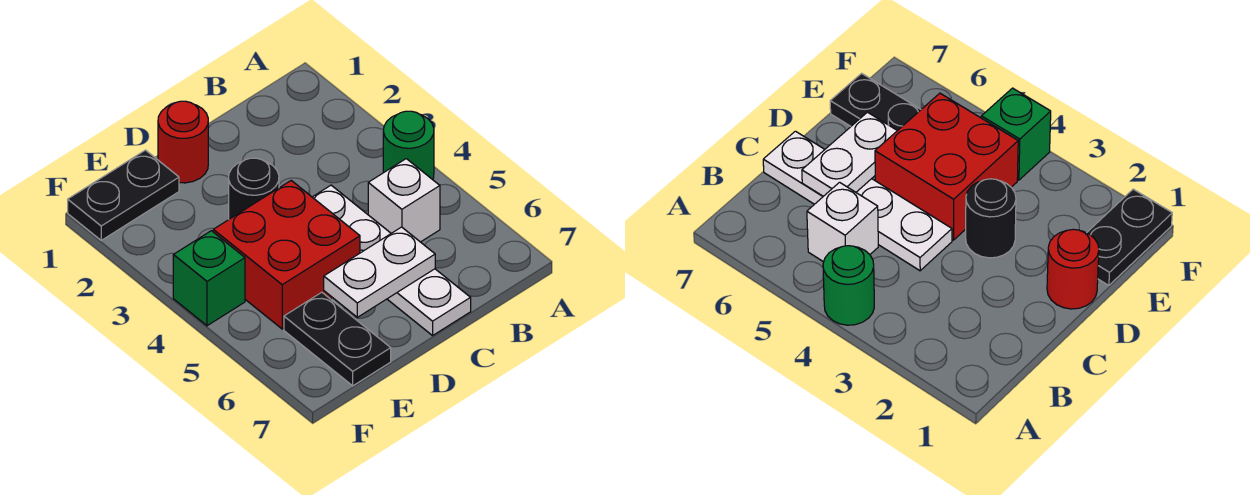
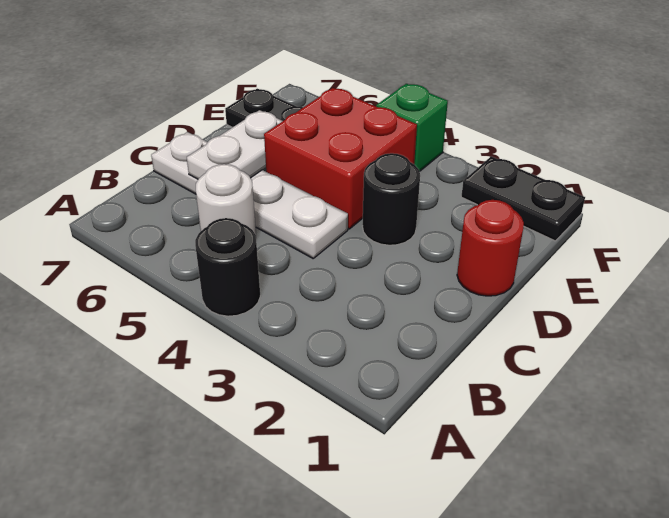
green 1x1 round brick [383,111,434,180] -> black 1x1 round brick [195,218,260,316]
white 1x1 brick [368,159,440,242] -> white 1x1 round brick [196,164,256,235]
black 1x2 plate [68,150,179,240] -> black 1x2 plate turned to [461,156,585,241]

